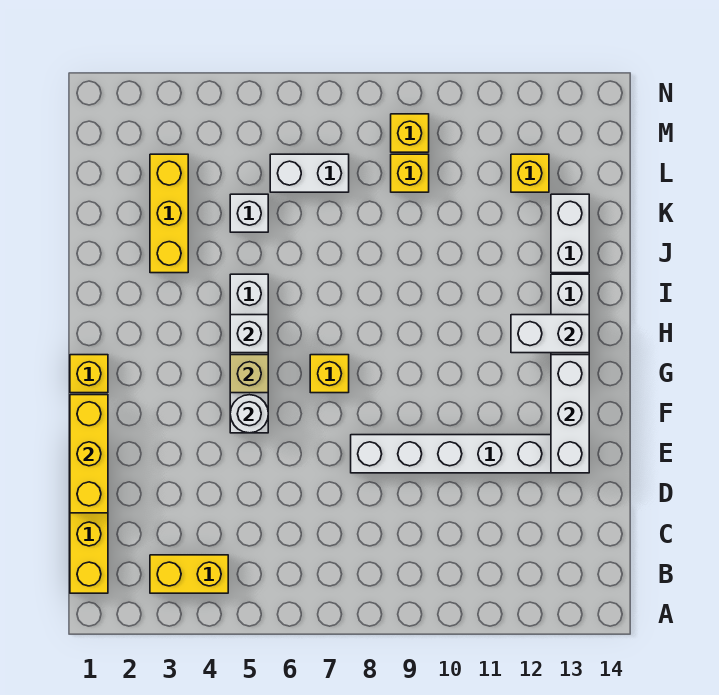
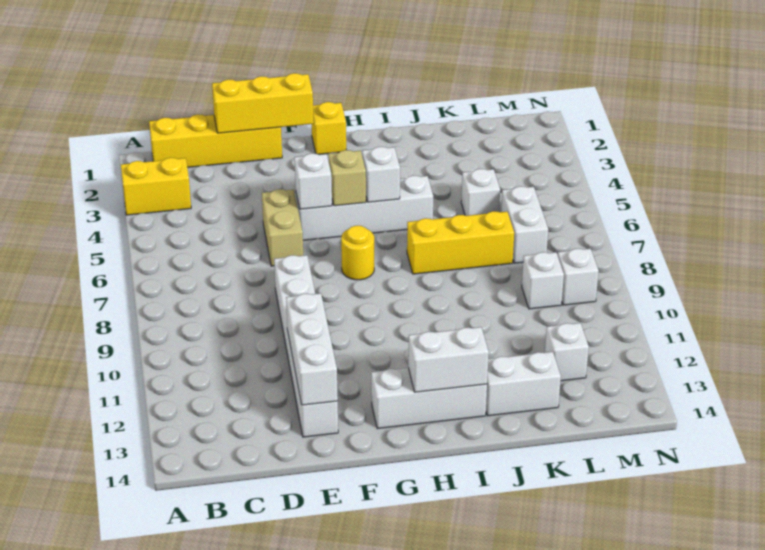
yellow 1x2 brick [150,555,228,593] -> yellow 1x2 brick turned to [121,158,191,215]
none -> tan 1x2 brick [262,189,303,266]
white 1x3 brick [551,355,589,473] -> white 1x3 brick turned to [286,293,338,405]
white 1x1 round brick [230,395,268,433] -> white 1x1 brick [294,153,332,209]
yellow 1x1 brick [310,355,349,393] -> yellow 1x1 round brick [341,226,374,280]
white 1x2 brick [511,315,589,353] -> white 1x2 brick turned to [408,327,489,392]
yellow 1x3 brick [150,154,188,273] -> yellow 1x3 brick moved to [407,211,514,274]
yellow 1x1 brick [391,154,429,192] -> white 1x1 brick [522,252,564,309]
yellow 1x1 brick [511,154,549,192] -> white 1x1 brick [545,323,589,381]
yellow 1x1 brick [391,114,429,152] -> white 1x1 brick [558,249,599,305]

